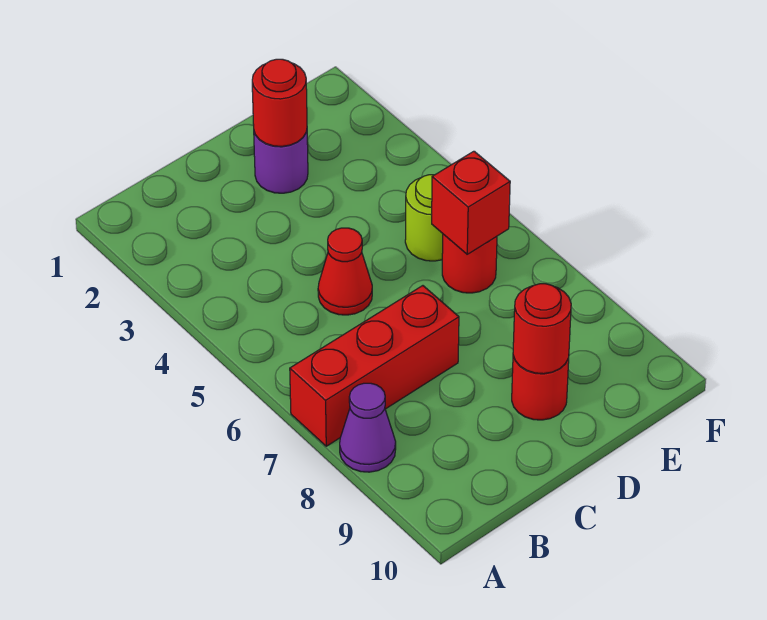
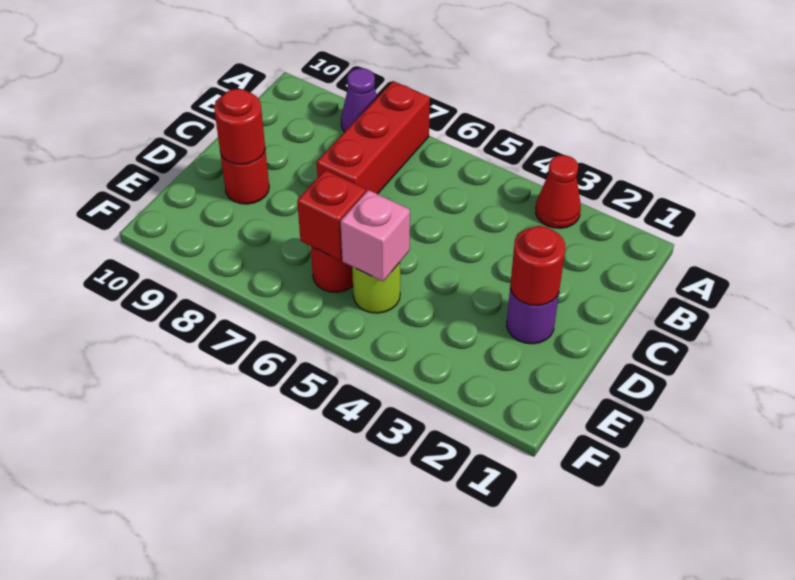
red 1x1 cone [318,228,372,315] -> red 1x1 cone moved to [536,155,581,228]
none -> pink 1x1 brick [341,190,410,281]

